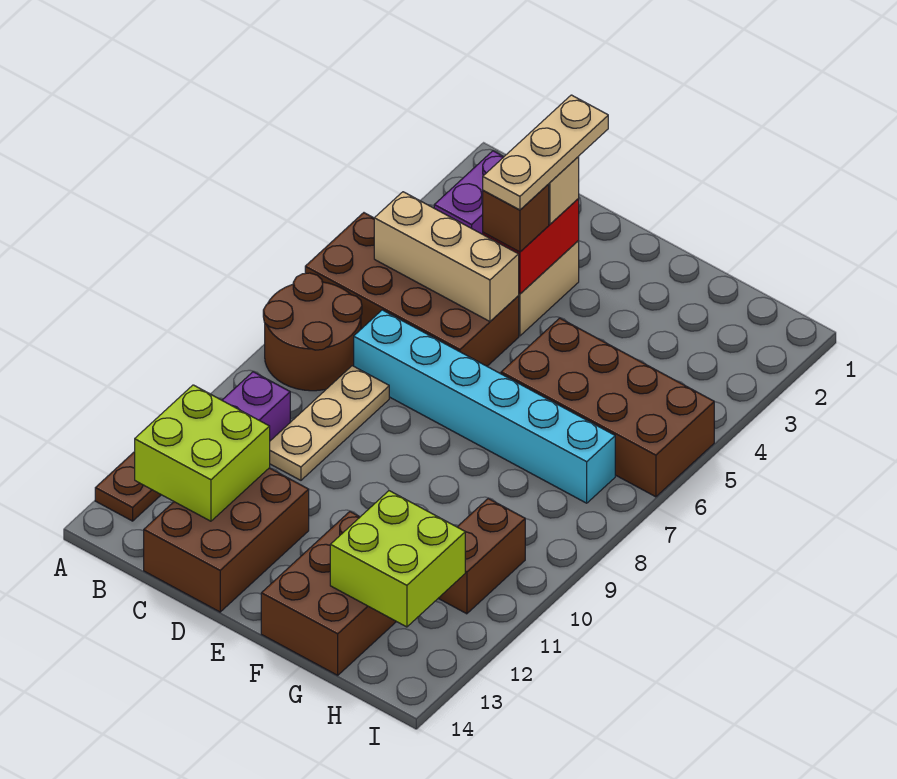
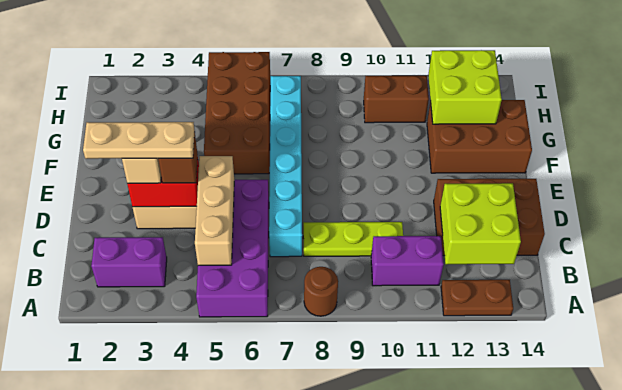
brown 2x4 brick [305,213,519,366] -> purple 2x4 brick [196,180,269,317]
brown 2x2 round brick [263,273,362,391] -> brown 1x1 round brick [304,267,338,316]
tan 1x3 plate [270,366,389,480] -> lime 1x3 plate [303,222,403,256]

